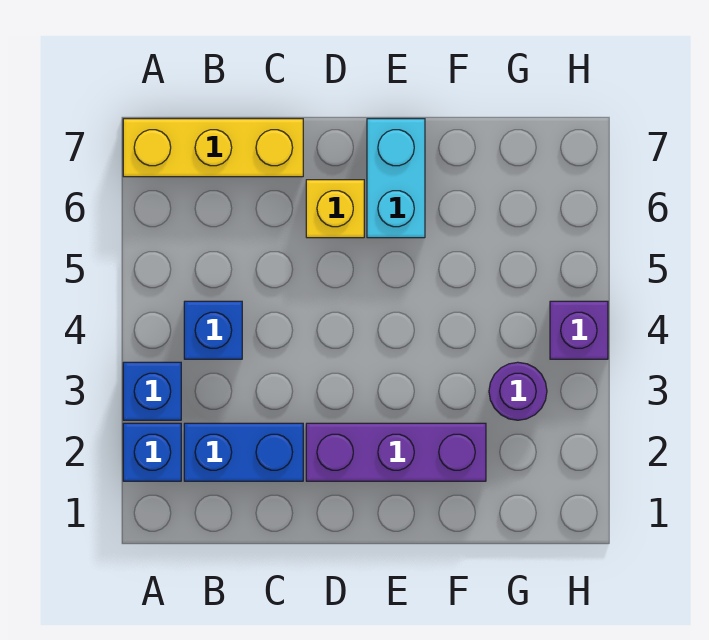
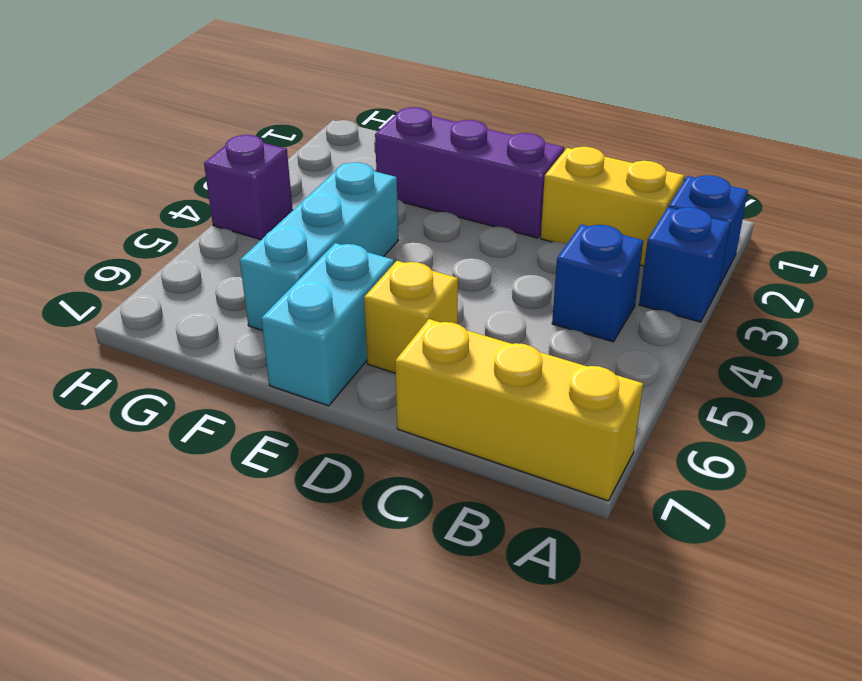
blue 1x2 brick [184,423,303,481] -> yellow 1x2 brick [541,147,684,266]
none -> cyan 1x3 brick [240,163,398,331]
purple 1x1 round brick [489,362,547,420] -> none

